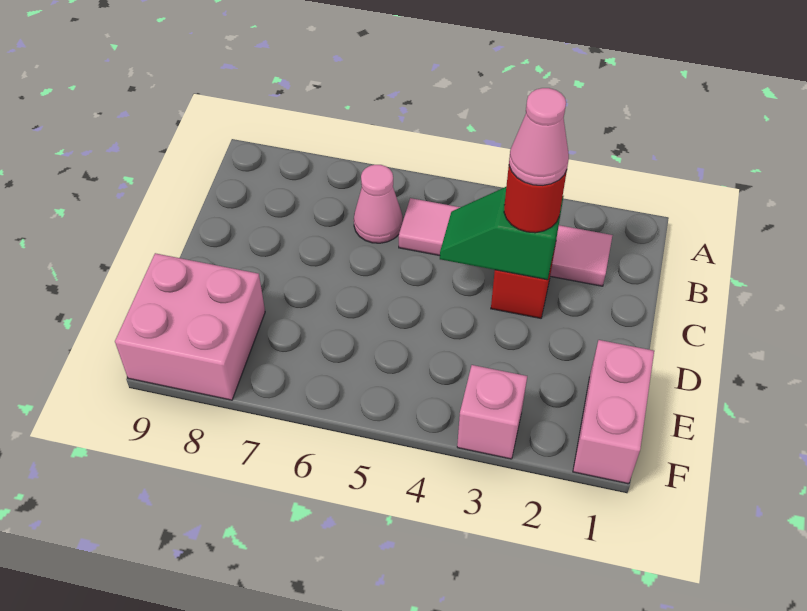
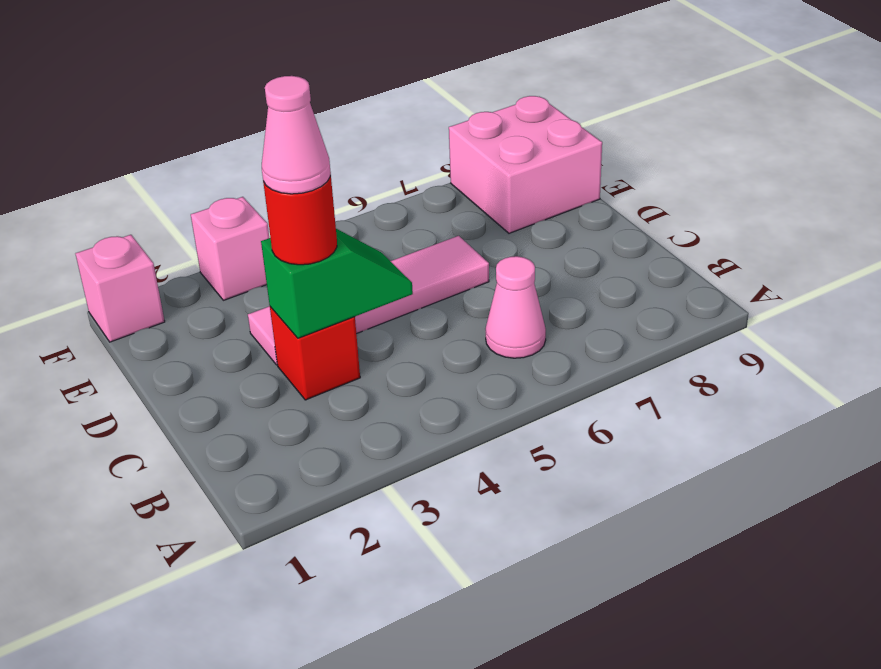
pink 1x4 tile [399,198,613,286] -> pink 1x4 tile moved to [248,236,489,365]
pink 1x2 brick [573,340,654,484] -> pink 1x1 brick [75,235,165,342]

